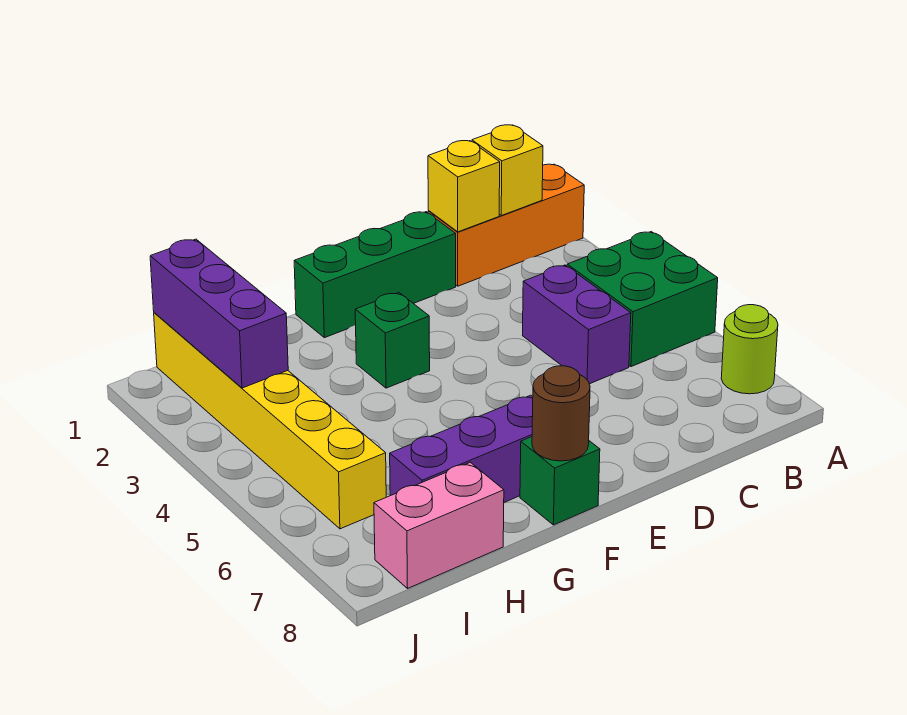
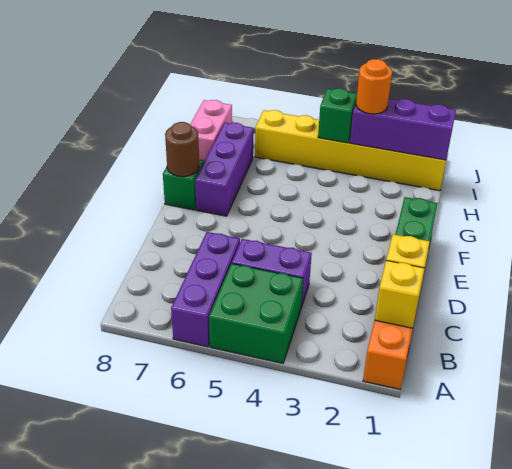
none -> purple 1x3 brick [171,232,240,347]
lime 1x1 round brick [721,305,778,394] -> none
green 1x1 brick [355,293,430,388] -> green 1x1 brick moved to [318,88,357,143]
none -> orange 1x1 round brick [356,59,392,114]

